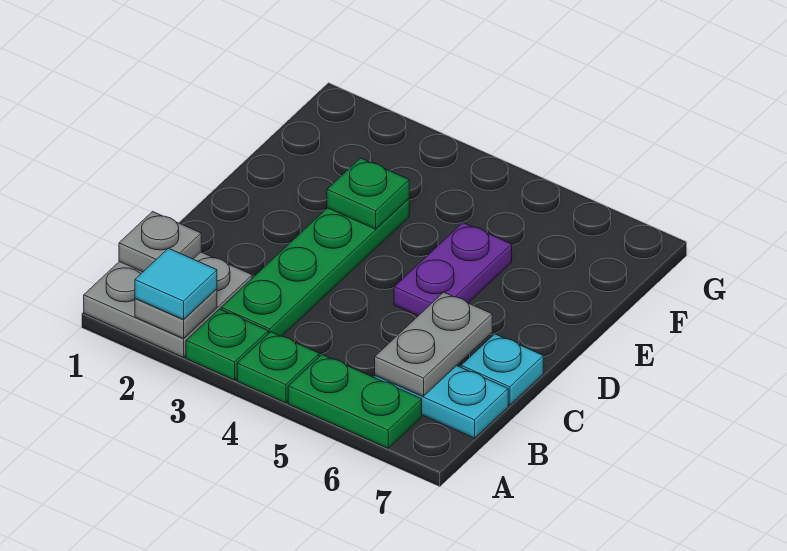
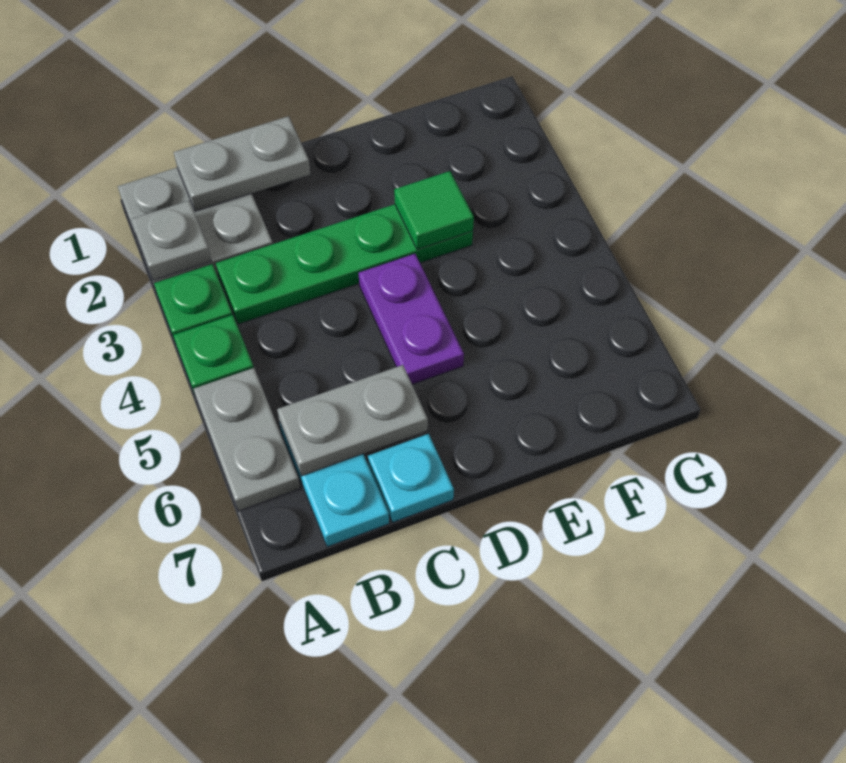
cyan 1x1 tile [135,248,217,320] -> none
green 1x2 plate [288,355,422,448] -> grey 1x2 plate [193,368,300,511]
grey 1x1 plate [119,212,201,272] -> grey 1x2 plate [174,116,310,211]
purple 1x2 plate [394,223,512,316] -> purple 1x2 plate turned to [359,254,464,384]
green 1x1 plate [327,158,409,229] -> green 1x1 tile [394,171,474,250]

